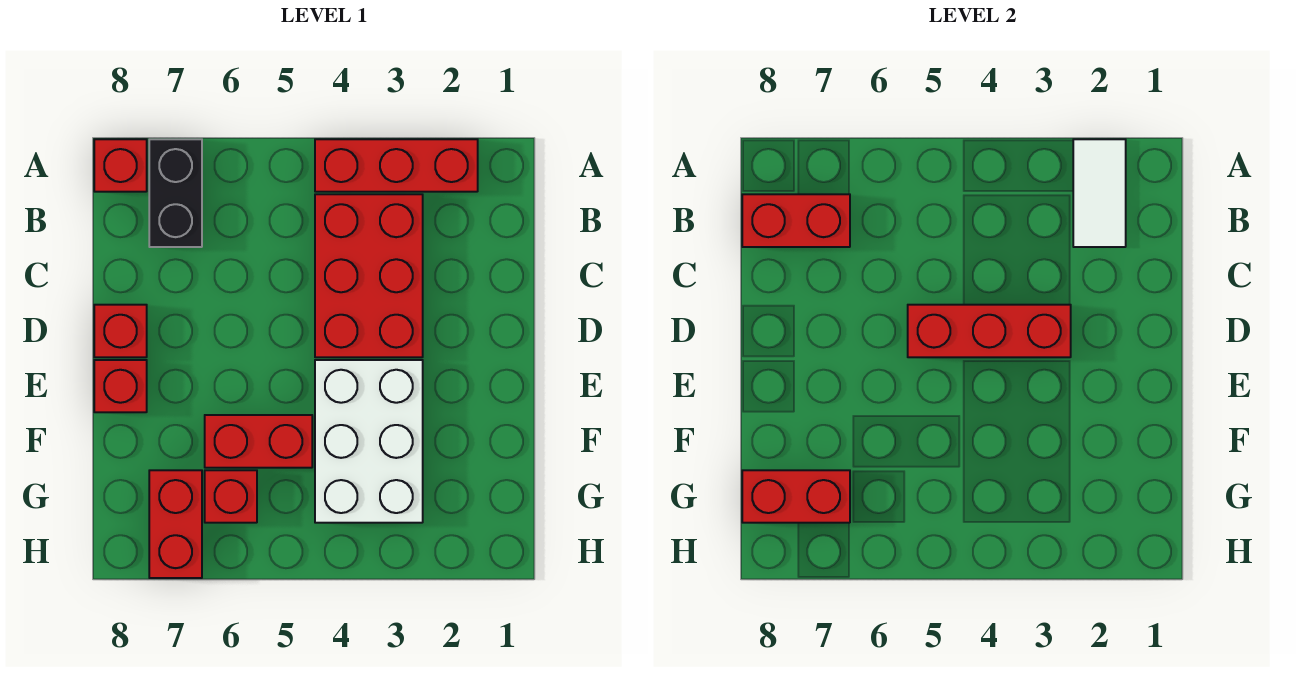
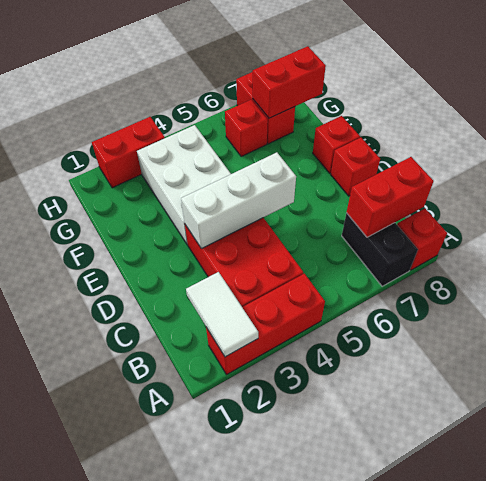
red 1x3 brick [908,305,1071,357] -> white 1x3 brick [181,152,296,249]
red 1x2 brick [205,415,312,468] -> red 1x2 brick moved to [92,117,165,188]

